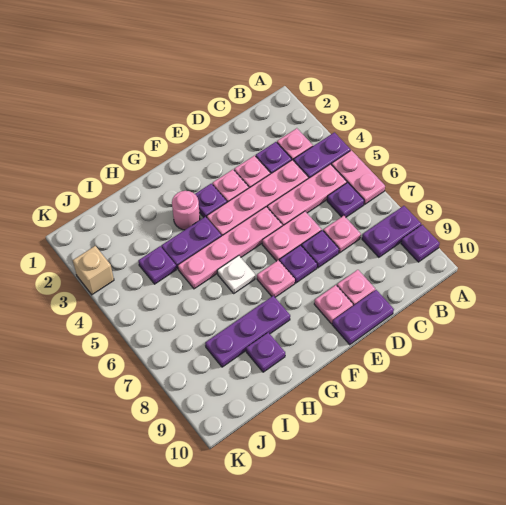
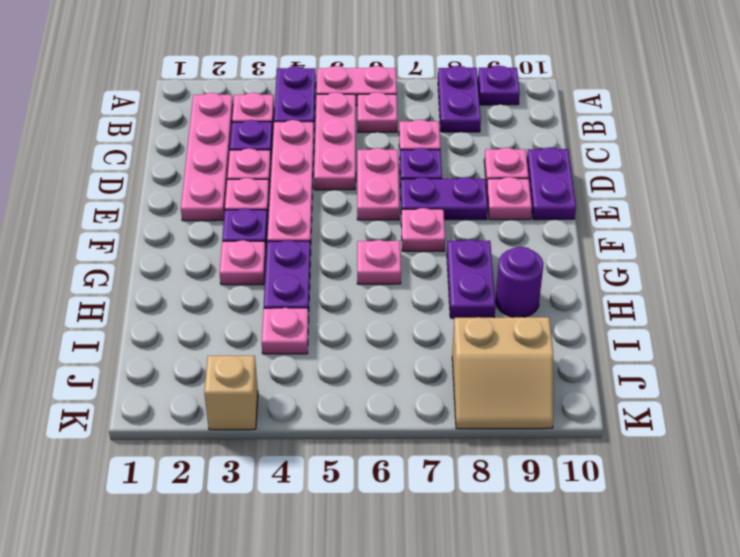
purple 1x1 plate [327,182,364,217] -> pink 1x1 plate [358,92,397,132]
pink 1x4 plate [178,207,282,289] -> pink 1x4 plate moved to [181,93,233,221]
purple 1x1 plate [279,245,317,283] -> purple 1x2 plate [401,177,488,220]
pink 1x1 round brick [172,191,200,230] -> pink 1x1 plate [220,240,266,285]
white 1x1 plate [217,256,255,293] -> pink 1x1 plate [357,240,401,284]
purple 1x3 plate [205,296,290,367] -> purple 1x2 plate [447,240,495,318]
purple 1x1 plate [246,332,285,372] -> purple 1x1 round brick [495,247,544,317]
purple 1x1 plate [138,246,176,284] -> pink 1x1 plate [262,308,309,354]
none -> tan 2x2 slope [452,317,553,429]

